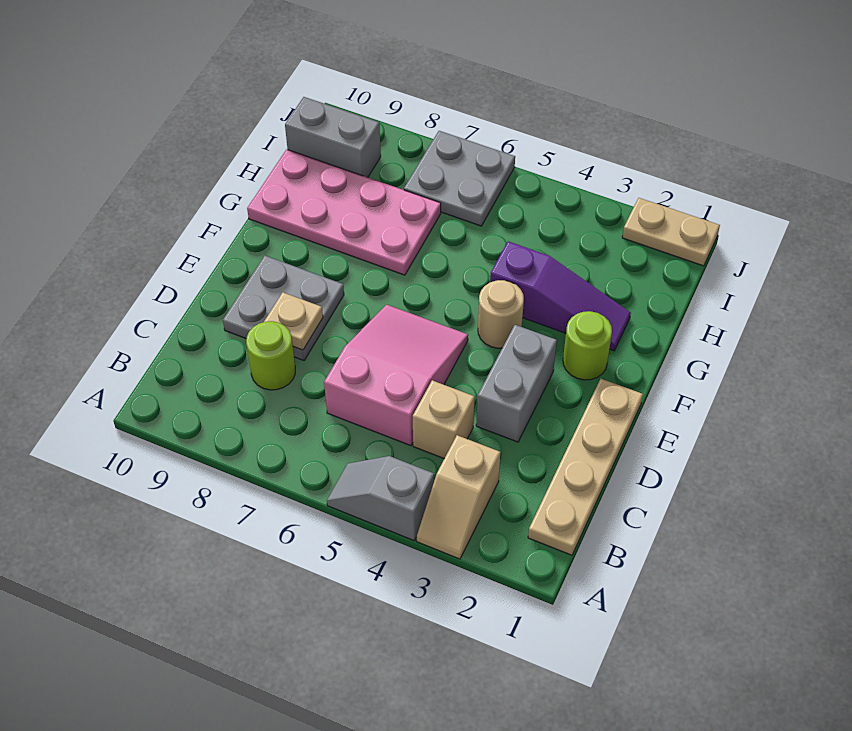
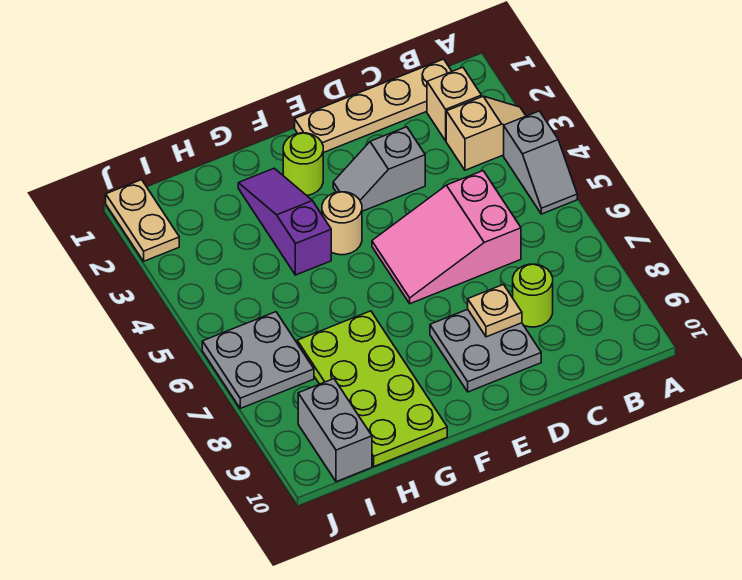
tan 1x1 brick [413,380,474,459] -> tan 1x1 brick moved to [427,67,481,141]
grey 1x2 brick [476,325,557,442] -> grey 1x2 slope [333,127,425,211]
pink 2x4 plate [247,149,441,275] -> lime 2x4 plate [297,311,447,466]

